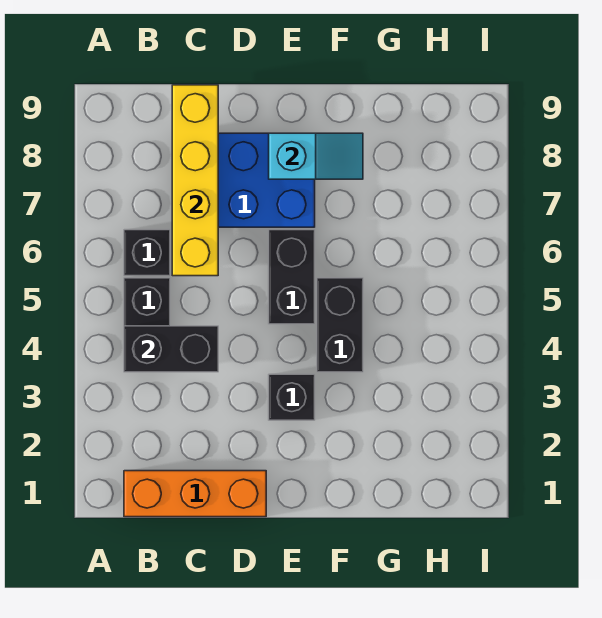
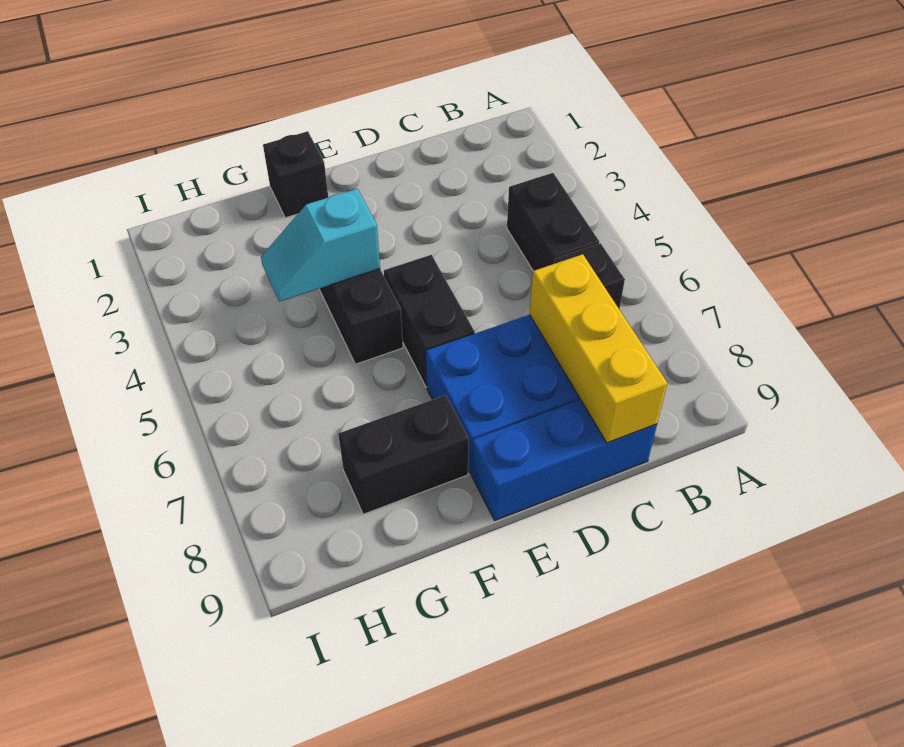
orange 1x3 brick [124,471,266,517] -> none
black 1x2 brick [124,326,218,372] -> black 1x2 brick moved to [338,395,469,514]
yellow 1x4 brick [172,85,218,276] -> yellow 1x3 brick [529,254,667,443]
none -> blue 1x3 brick [472,400,657,520]
black 1x1 brick [269,374,315,420] -> black 1x1 brick moved to [263,131,328,218]
cyan 1x2 slope [269,133,363,179] -> cyan 1x2 slope moved to [261,189,380,302]

